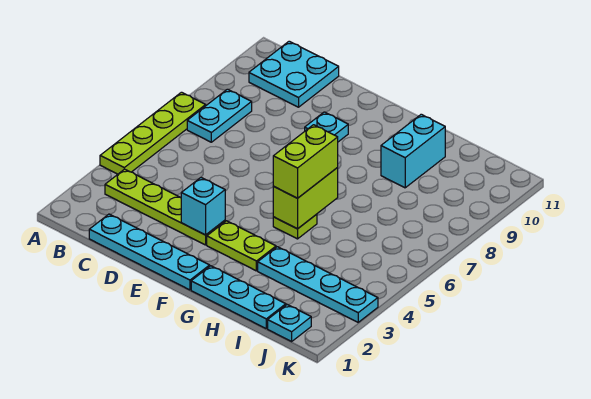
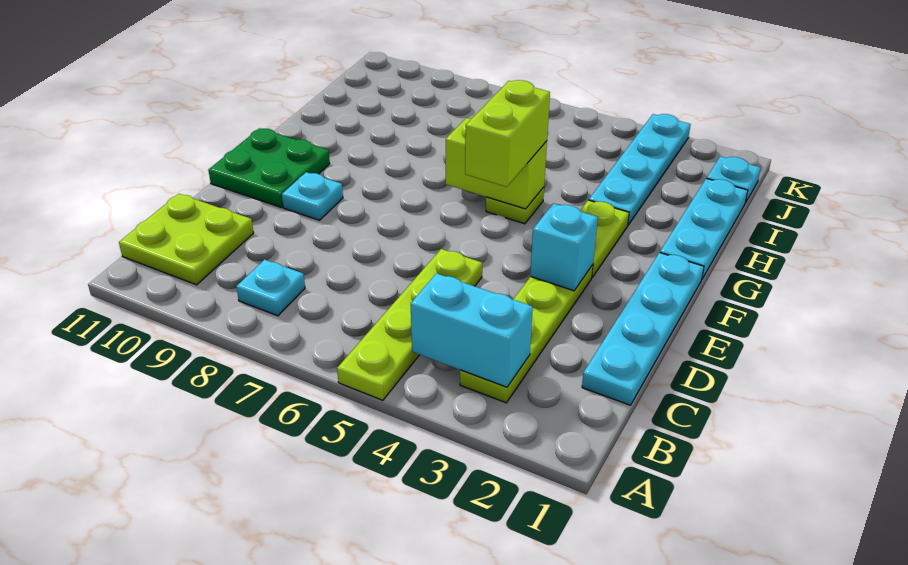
lime 1x4 plate [100,92,206,174] -> lime 1x4 plate turned to [337,249,482,400]
cyan 1x2 plate [187,89,252,142] -> cyan 1x1 plate [236,260,305,316]
cyan 2x2 plate [249,41,339,107] -> lime 2x2 plate [119,194,254,285]
none -> green 2x2 plate [208,128,330,208]
lime 1x2 brick [273,125,338,198] -> lime 1x2 brick turned to [465,80,550,187]
cyan 1x2 brick [381,114,445,188] -> cyan 1x2 brick moved to [411,273,533,387]

